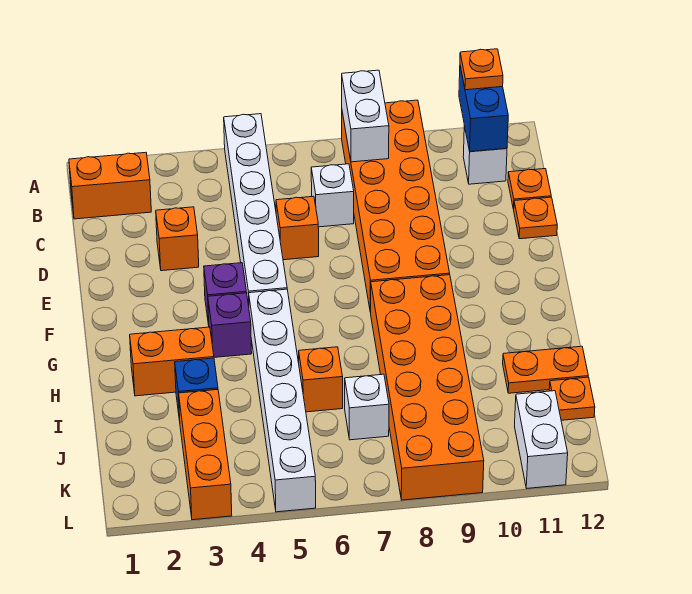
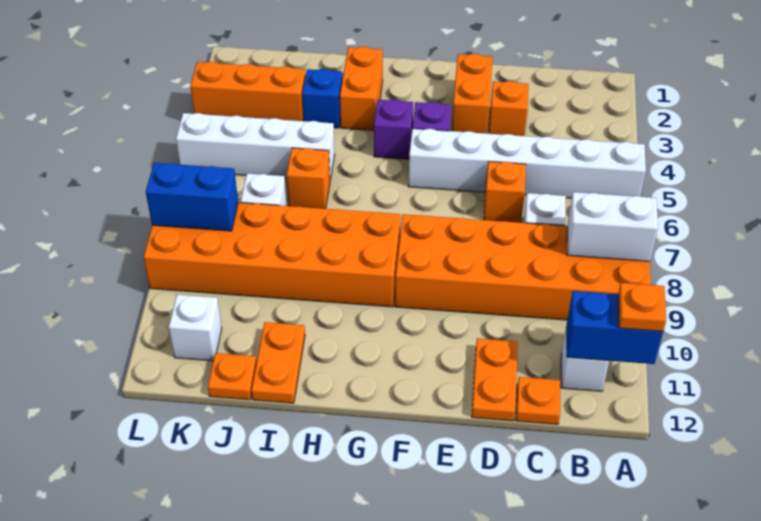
orange 1x2 brick [69,152,151,219] -> orange 1x2 brick moved to [452,54,493,134]
orange 1x1 plate [514,197,557,239] -> orange 1x2 plate [472,338,518,421]
white 1x6 brick [249,289,316,512] -> white 1x4 brick [176,113,335,180]
none -> blue 1x2 brick [146,163,238,231]
white 1x2 brick [515,391,568,488] -> white 1x1 brick [169,295,222,361]

